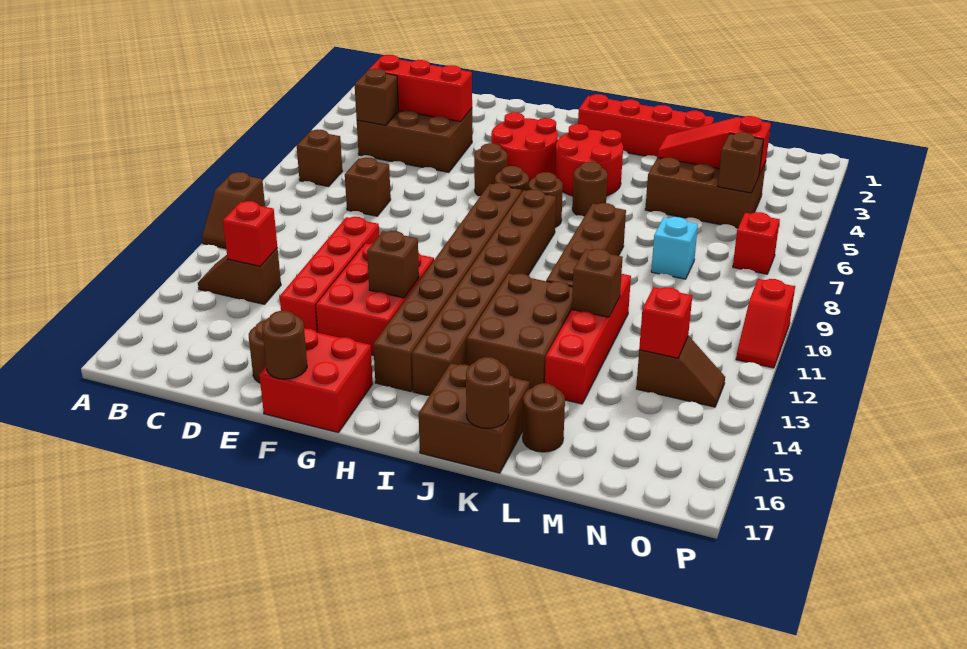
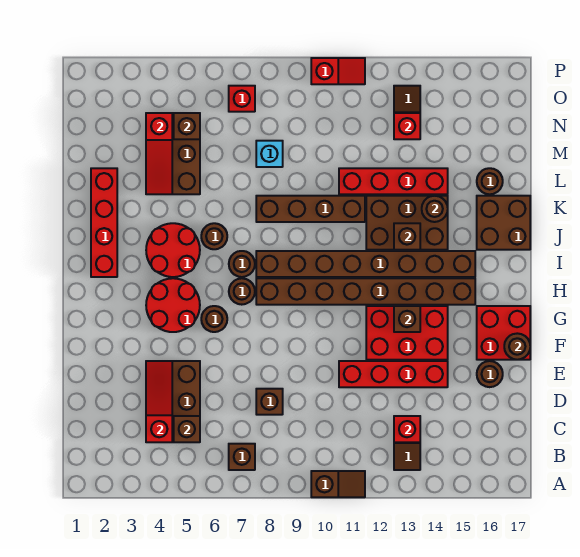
red 1x3 brick [369,55,472,122] -> red 1x3 slope [146,361,172,442]
brown 1x1 round brick [466,357,509,428] -> brown 1x1 round brick moved to [422,196,448,222]
brown 1x1 brick [572,249,623,317] -> brown 1x1 brick moved to [394,223,420,250]

